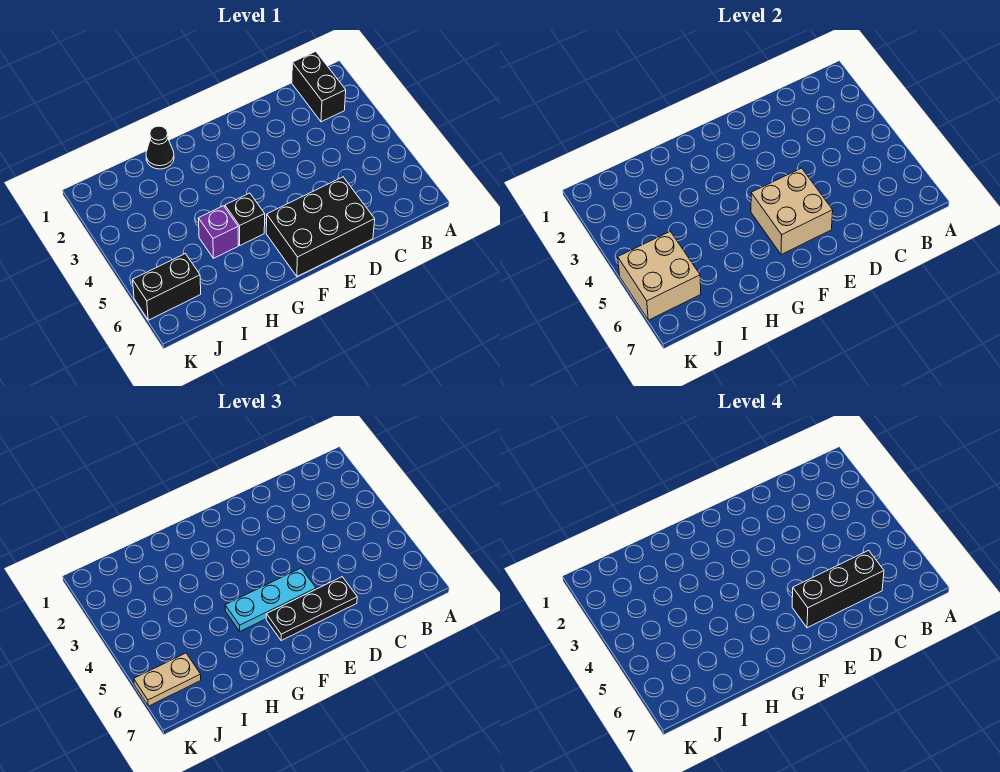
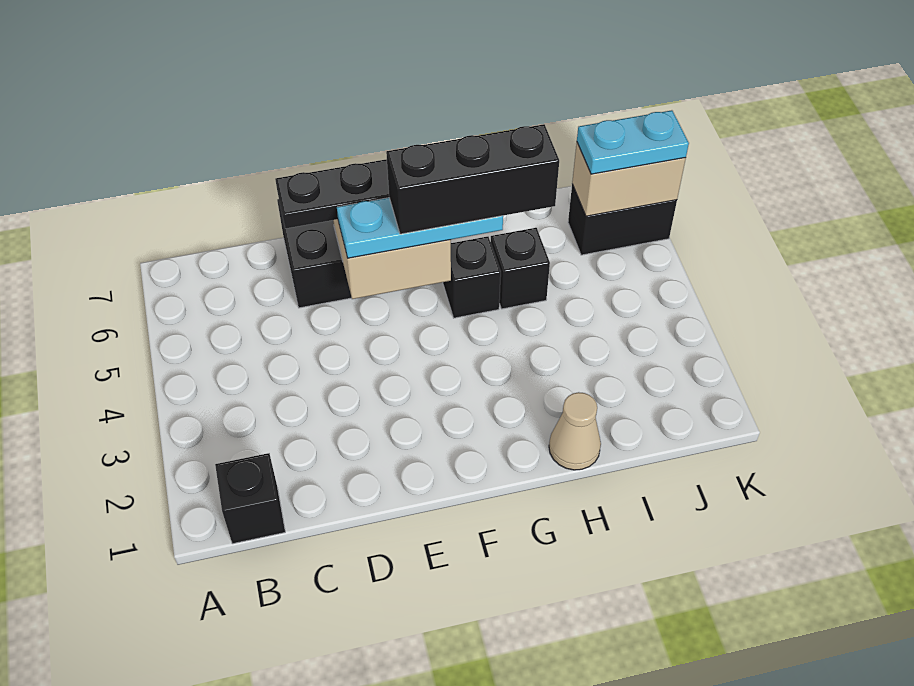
black 1x2 brick [292,51,346,122] -> black 1x1 brick [215,453,285,544]
black 1x3 brick [792,550,884,628] -> black 1x3 brick moved to [386,124,559,234]
black 1x1 cone [146,126,174,169] -> tan 1x1 cone [549,392,601,470]
purple 1x1 brick [198,206,238,258] -> black 1x1 brick [491,228,550,309]
tan 2x2 brick [618,231,701,320] -> tan 1x2 brick [572,143,686,216]
tan 1x2 plate [134,653,201,706] -> cyan 1x2 plate [577,110,689,174]

